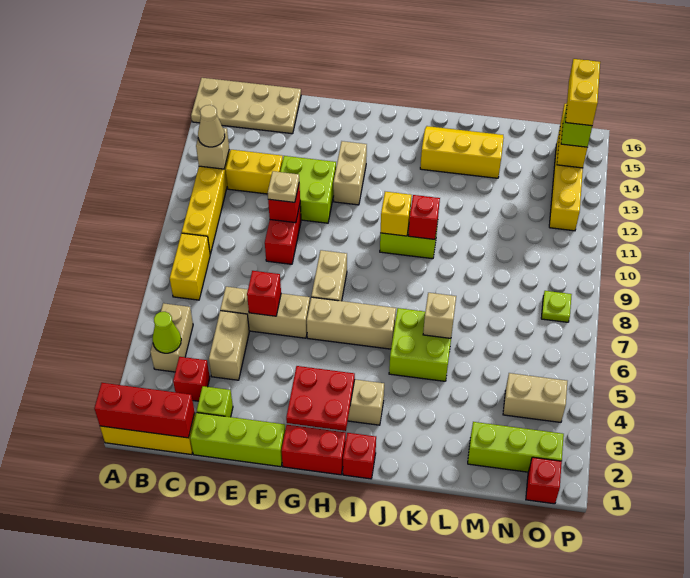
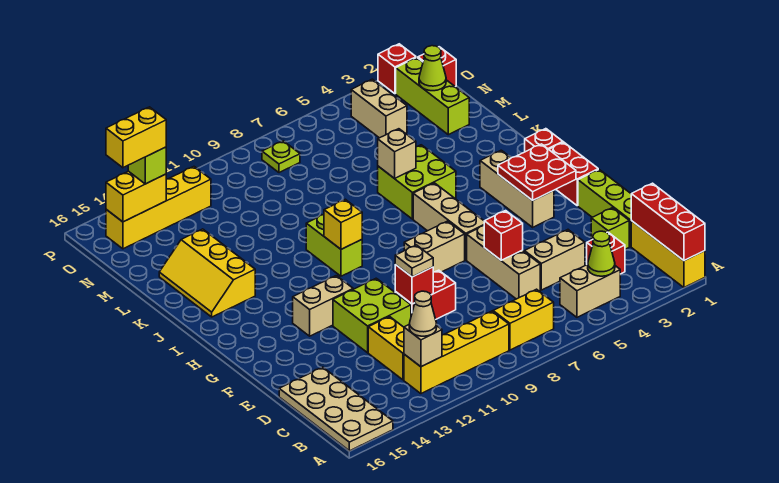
red 1x1 brick [408,195,440,239] -> red 1x1 brick moved to [378,44,416,94]
none -> lime 1x1 cone [419,46,446,91]

